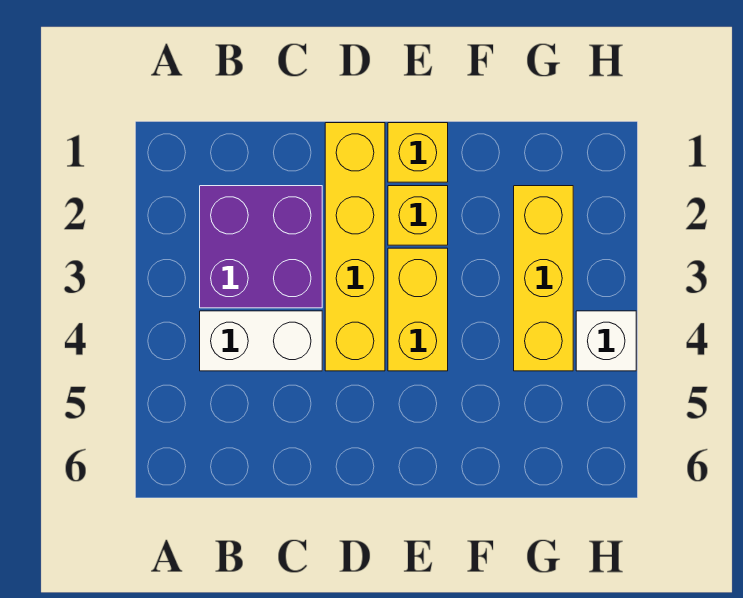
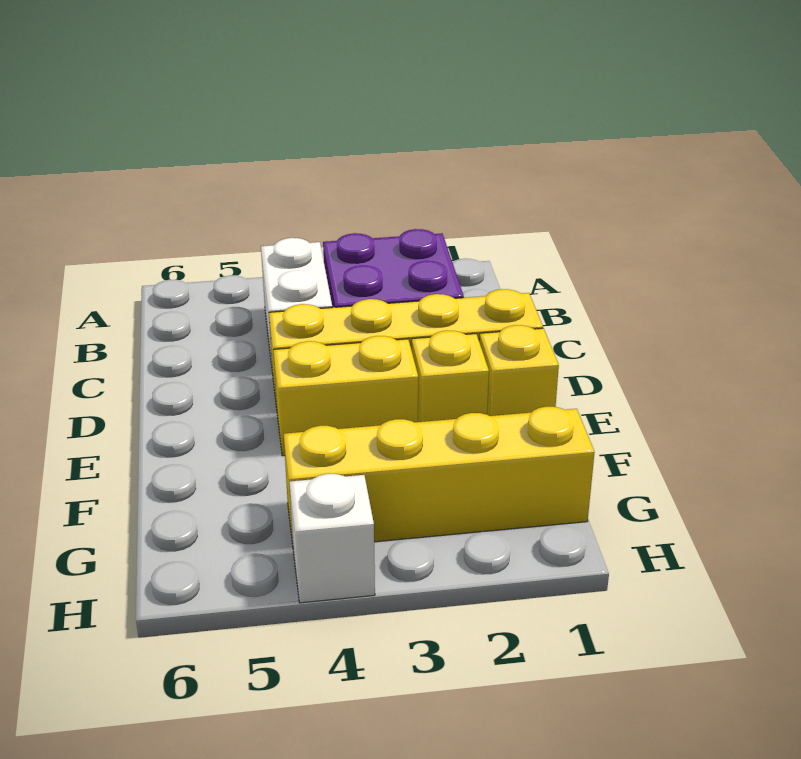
yellow 1x3 brick [514,186,573,371] -> yellow 1x4 brick [284,407,595,543]

